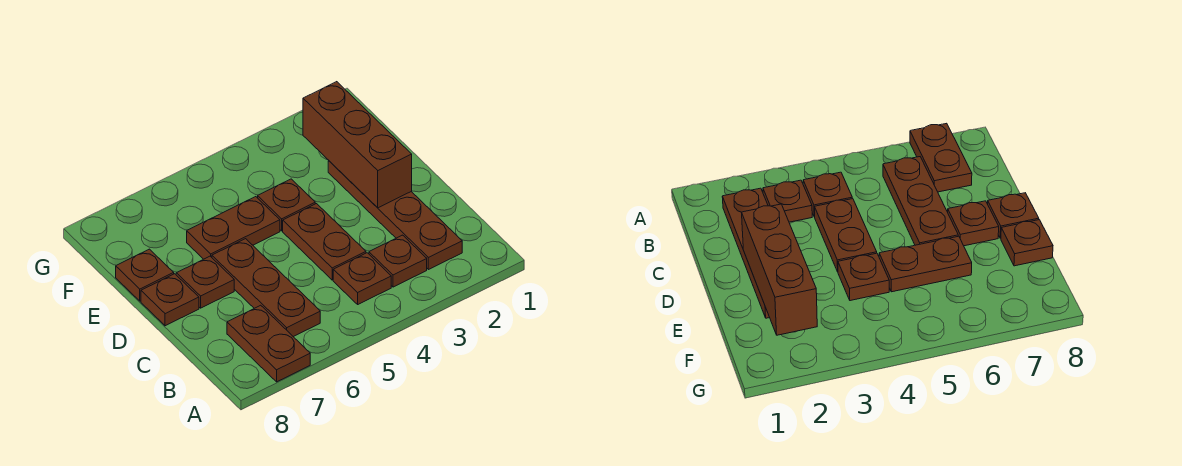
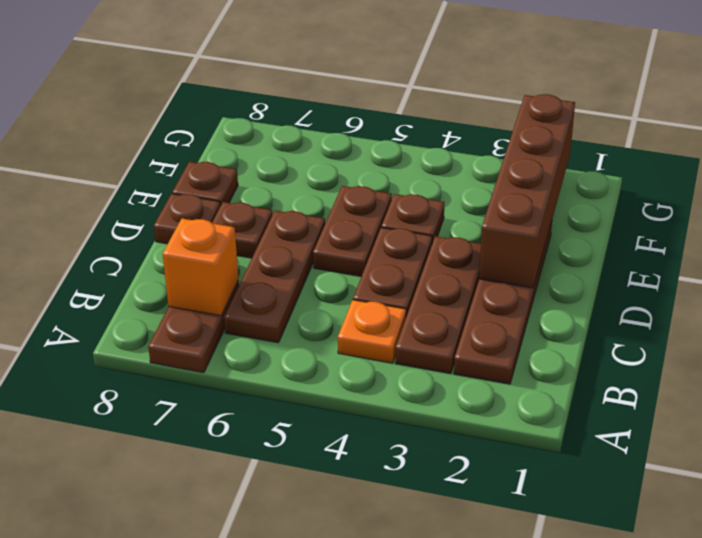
brown 1x1 plate [369,235,427,287] -> brown 1x3 plate [396,236,481,373]
brown 1x1 plate [333,253,391,304] -> orange 1x1 plate [338,300,406,363]
none -> orange 1x1 brick [163,219,239,316]
brown 1x3 brick [303,82,412,208] -> brown 1x4 brick [479,94,575,288]
brown 1x2 plate [187,197,280,259] -> brown 1x2 plate turned to [313,186,392,276]

